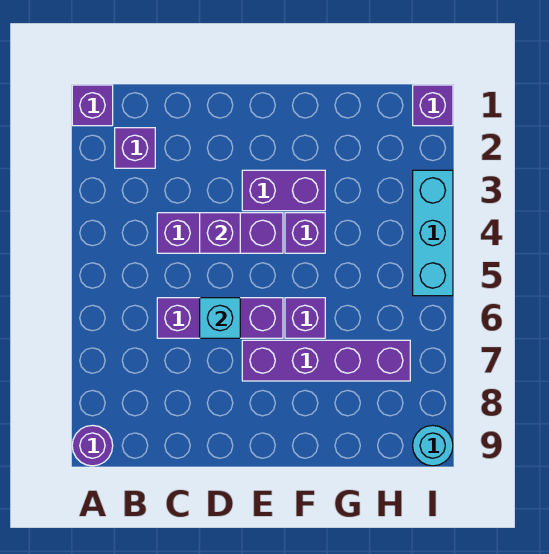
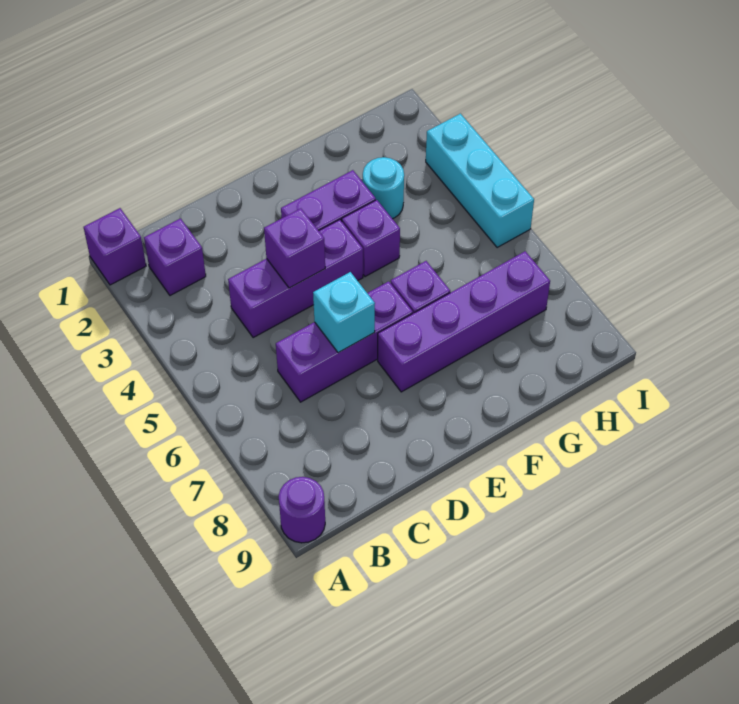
purple 1x1 brick [413,85,453,126] -> none
cyan 1x1 round brick [413,425,453,466] -> cyan 1x1 round brick moved to [363,157,404,219]

